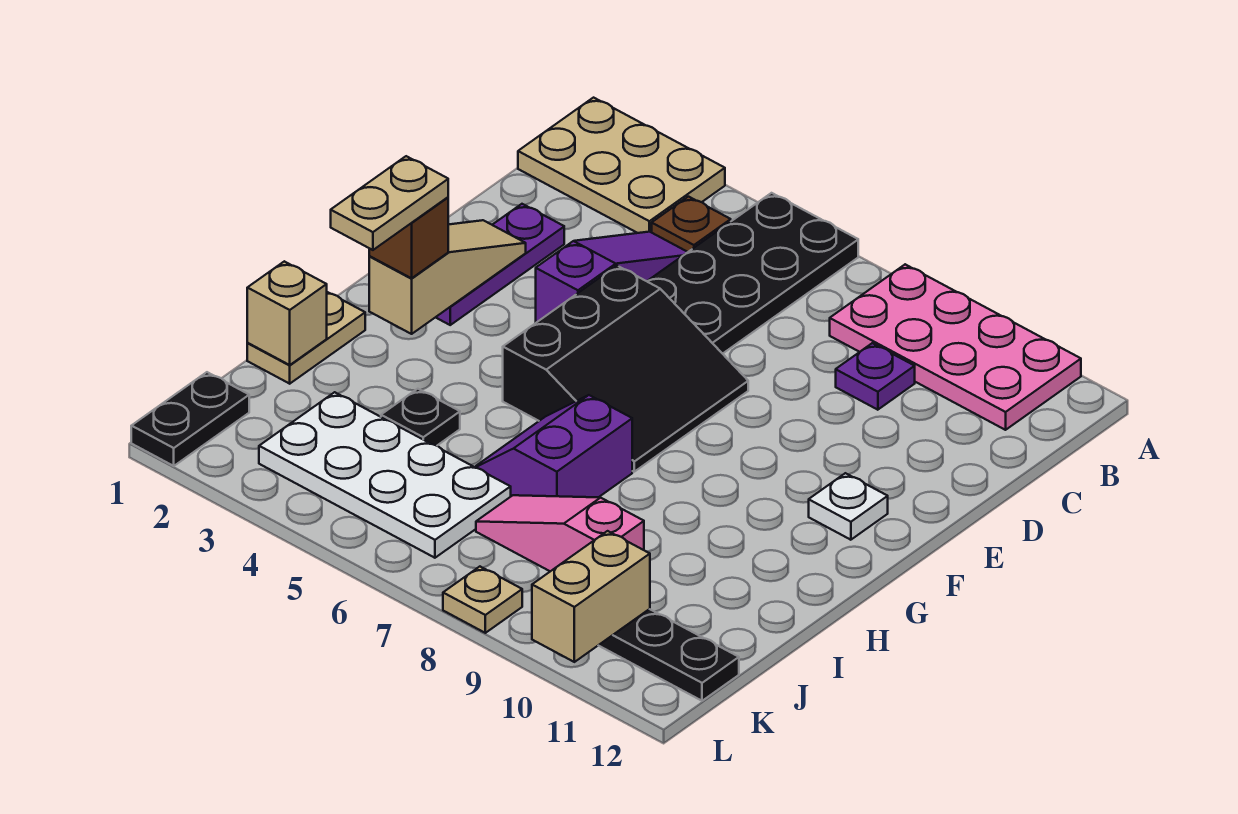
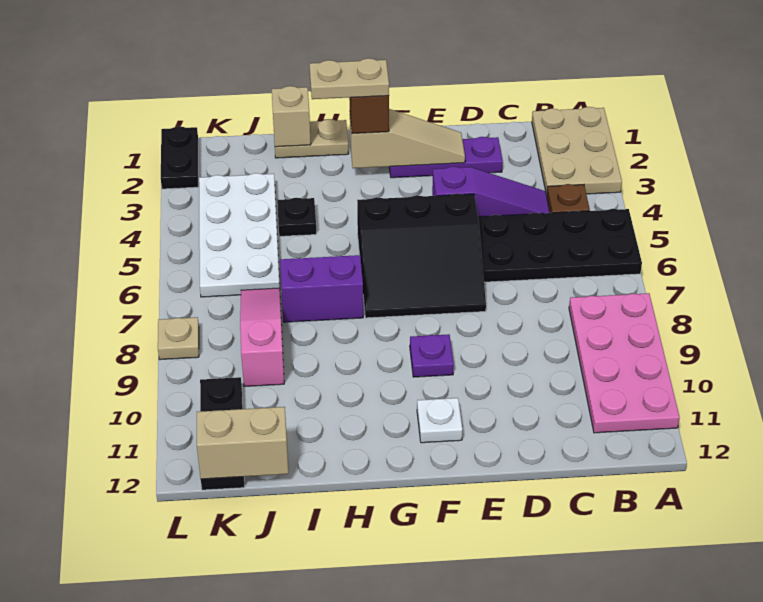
purple 1x1 plate [836,343,915,410] -> purple 1x1 plate moved to [410,334,454,377]
black 1x2 plate [131,372,249,466] -> black 1x2 plate turned to [161,126,198,189]
tan 1x2 brick [532,531,650,662] -> tan 1x2 brick moved to [197,407,288,479]

